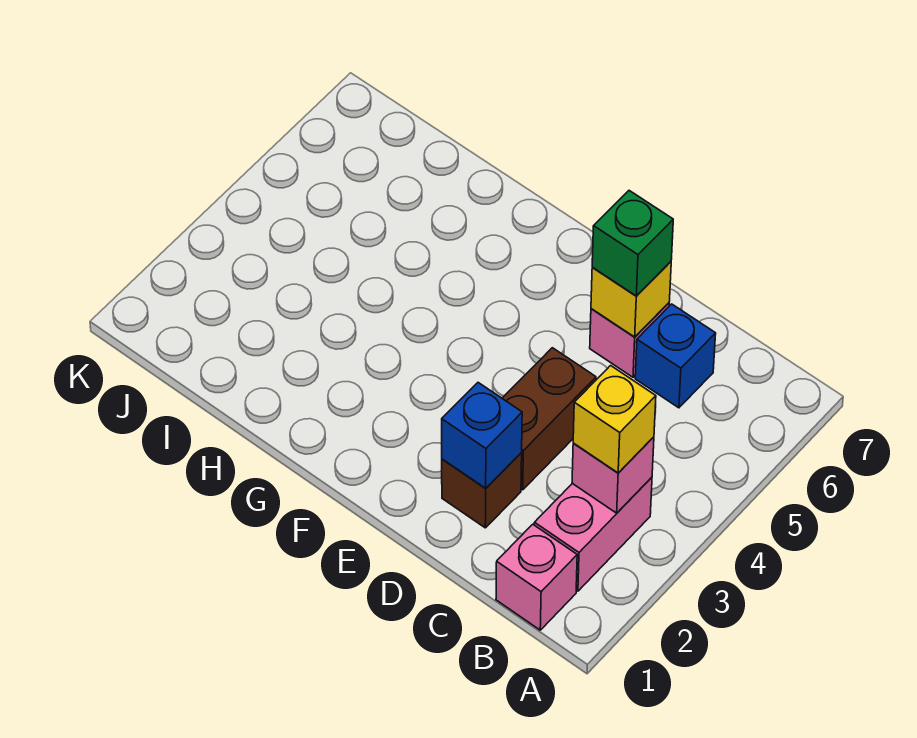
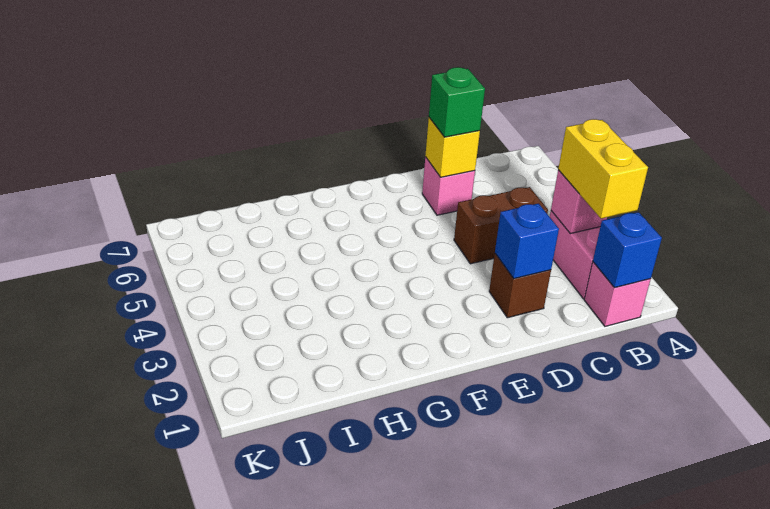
yellow 1x1 brick [573,366,656,473] -> yellow 1x2 brick [558,119,648,219]
blue 1x1 brick [635,304,716,408] -> blue 1x1 brick moved to [593,212,662,288]
brown 1x2 brick [502,348,596,490] -> brown 1x2 brick turned to [454,187,548,264]

